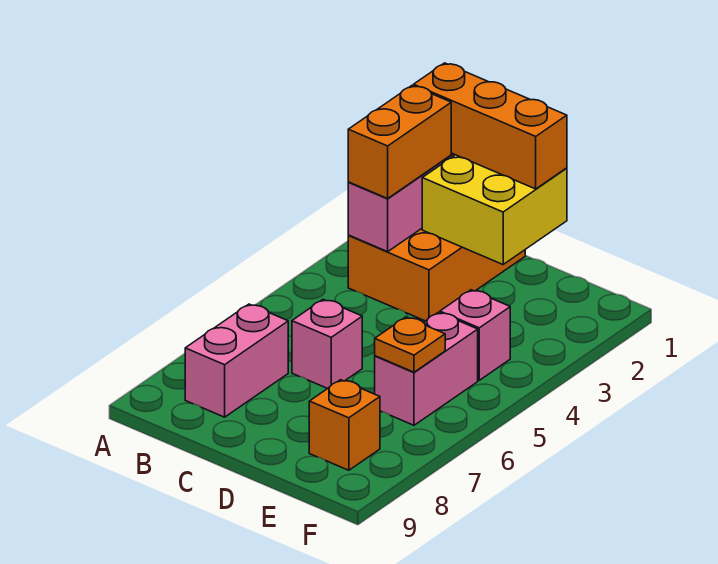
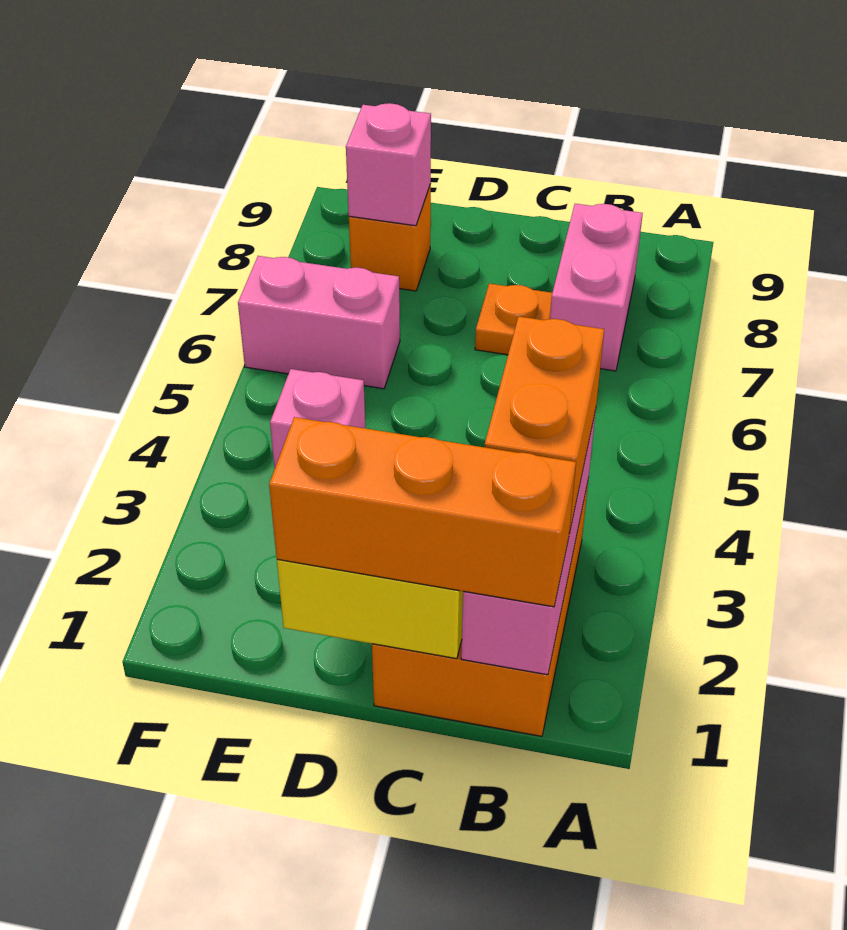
pink 1x1 brick [292,300,362,388] -> pink 1x1 brick moved to [346,103,431,226]
pink 1x2 brick [375,312,478,425] -> pink 1x2 brick turned to [238,256,400,389]
orange 1x1 plate [375,317,445,372] -> orange 1x1 plate moved to [475,284,552,355]

